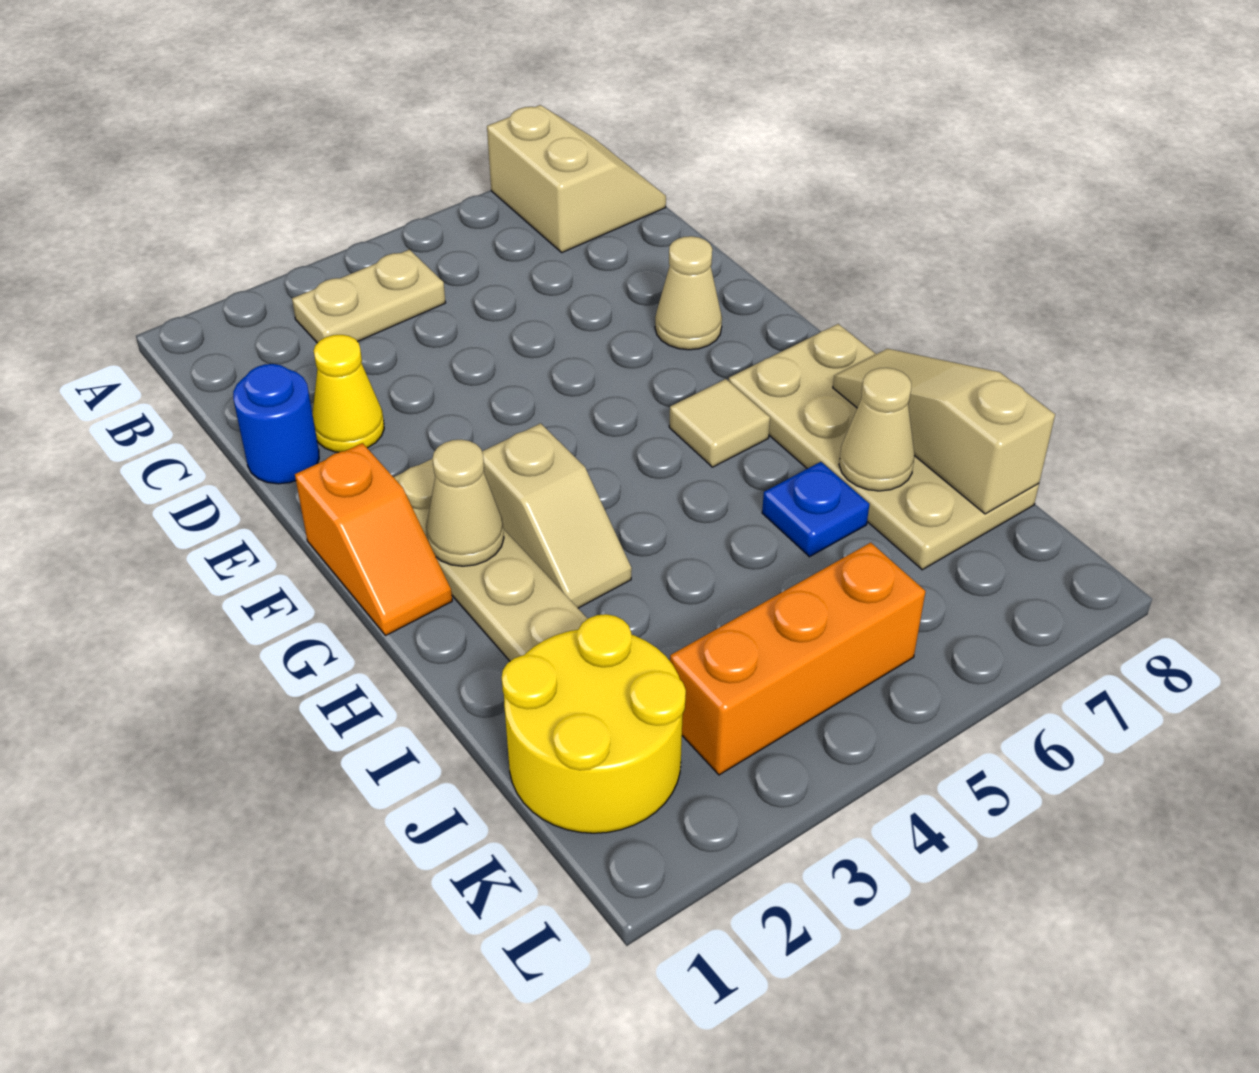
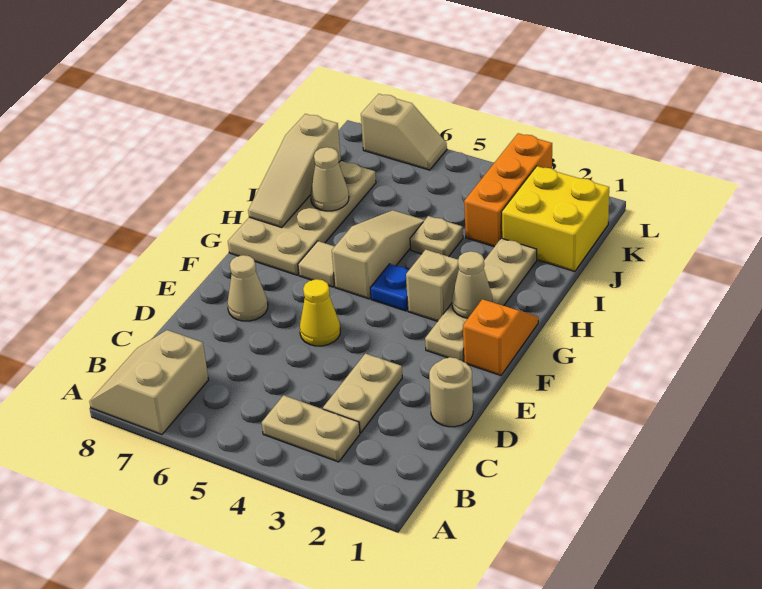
none -> tan 1x2 plate [323,353,402,433]
blue 1x1 round brick [233,364,319,484] -> tan 1x1 round brick [429,357,473,427]
yellow 1x1 cone [312,335,384,452] -> yellow 1x1 cone moved to [300,279,340,346]
none -> tan 1x3 slope [332,210,424,299]
none -> tan 1x1 plate [410,216,463,257]
blue 1x1 plate [762,462,869,557] -> blue 1x1 plate moved to [370,264,409,311]
yellow 2x2 round brick [502,614,686,833] -> yellow 2x2 brick [502,166,609,271]
orange 1x3 brick [670,543,926,775] -> orange 1x3 brick turned to [464,133,552,247]
none -> tan 1x2 slope [361,94,447,170]

